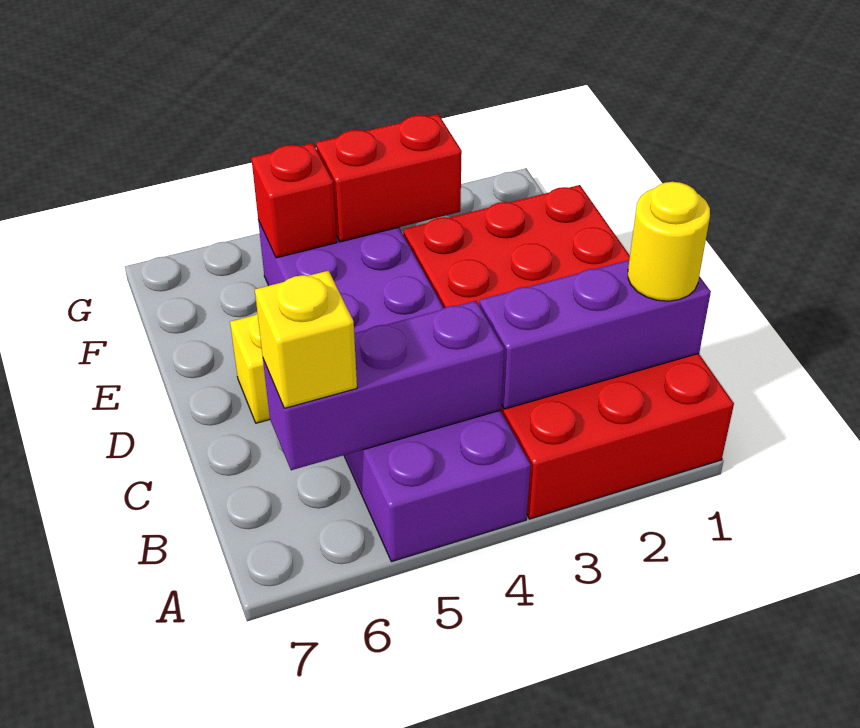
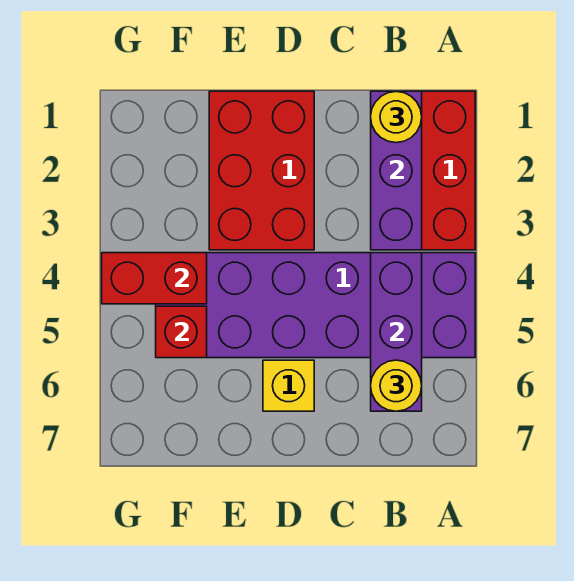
yellow 1x1 brick [255,271,357,408] -> yellow 1x1 round brick [371,360,422,411]
red 1x2 brick [316,114,462,242] -> red 1x2 brick turned to [102,253,207,304]

